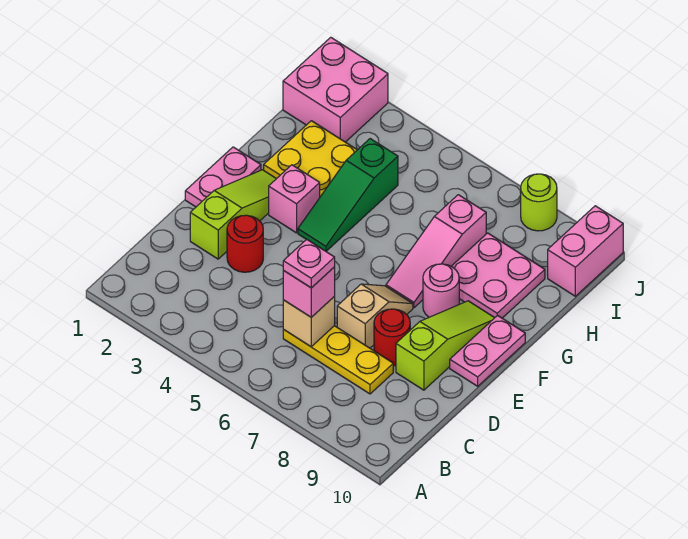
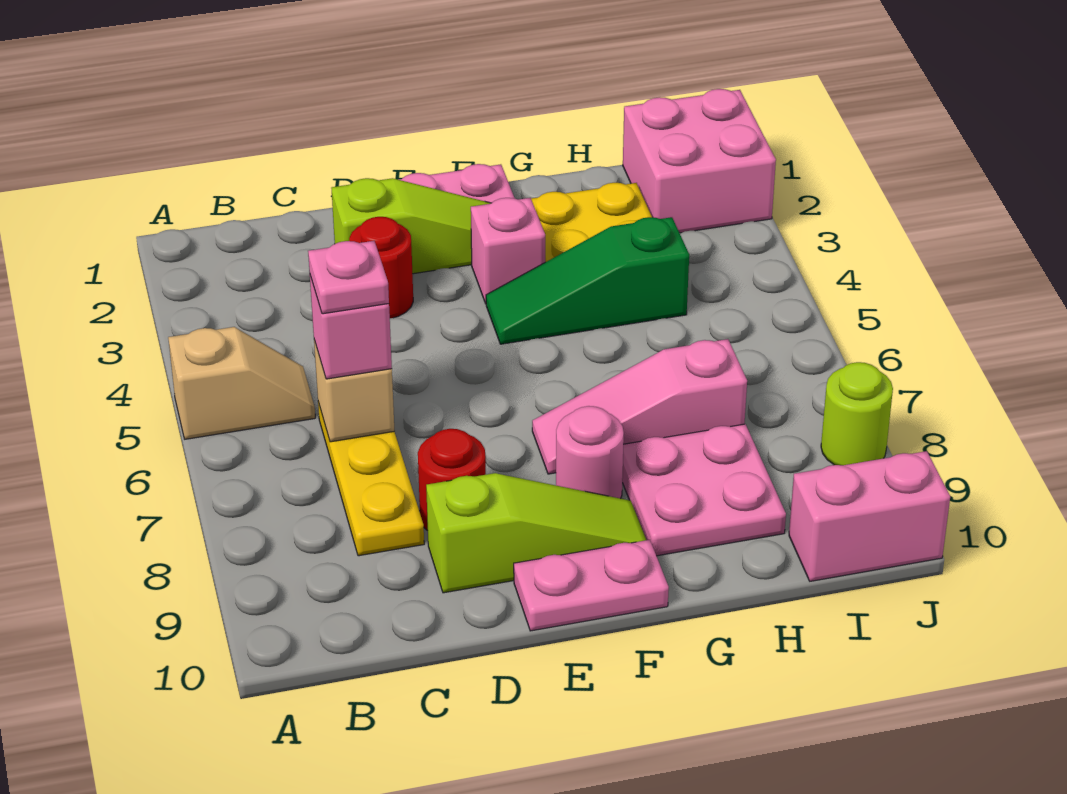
tan 1x2 slope [337,284,413,348] -> tan 1x2 slope moved to [168,327,315,439]

